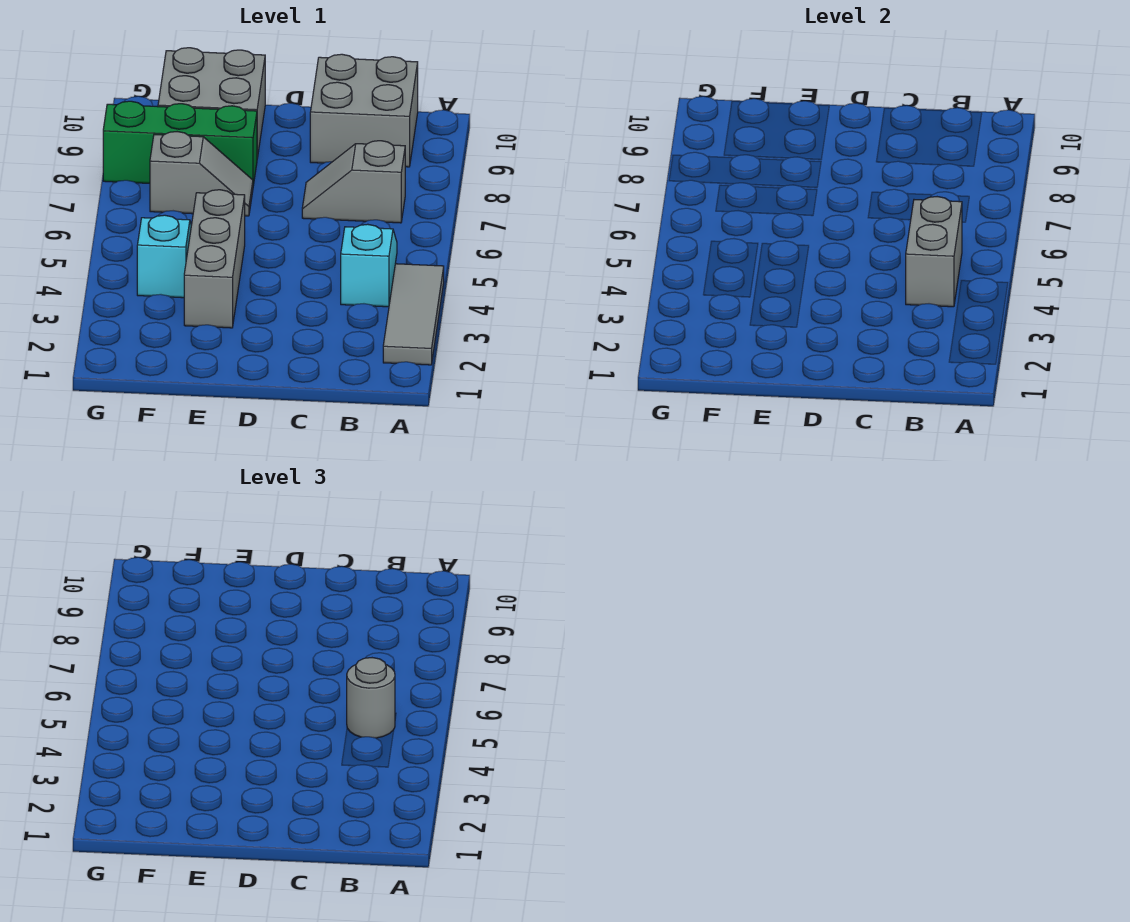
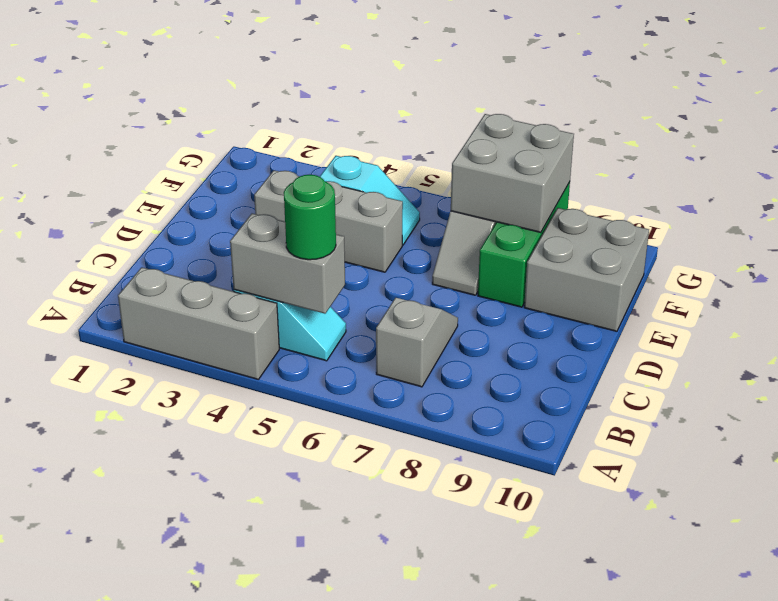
grey 1x3 tile [383,264,444,365] -> grey 1x3 brick [118,267,279,379]
grey 1x1 round brick [347,658,395,738] -> green 1x1 round brick [284,175,336,260]
grey 2x2 brick [310,54,418,167] -> grey 2x2 brick moved to [451,114,574,233]

